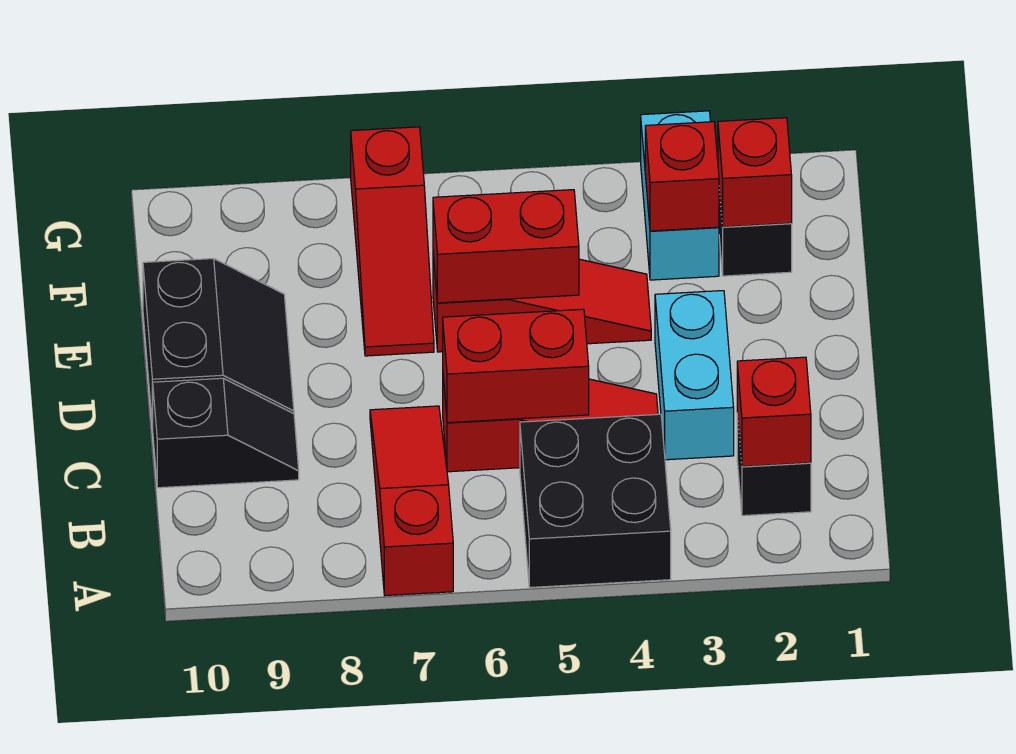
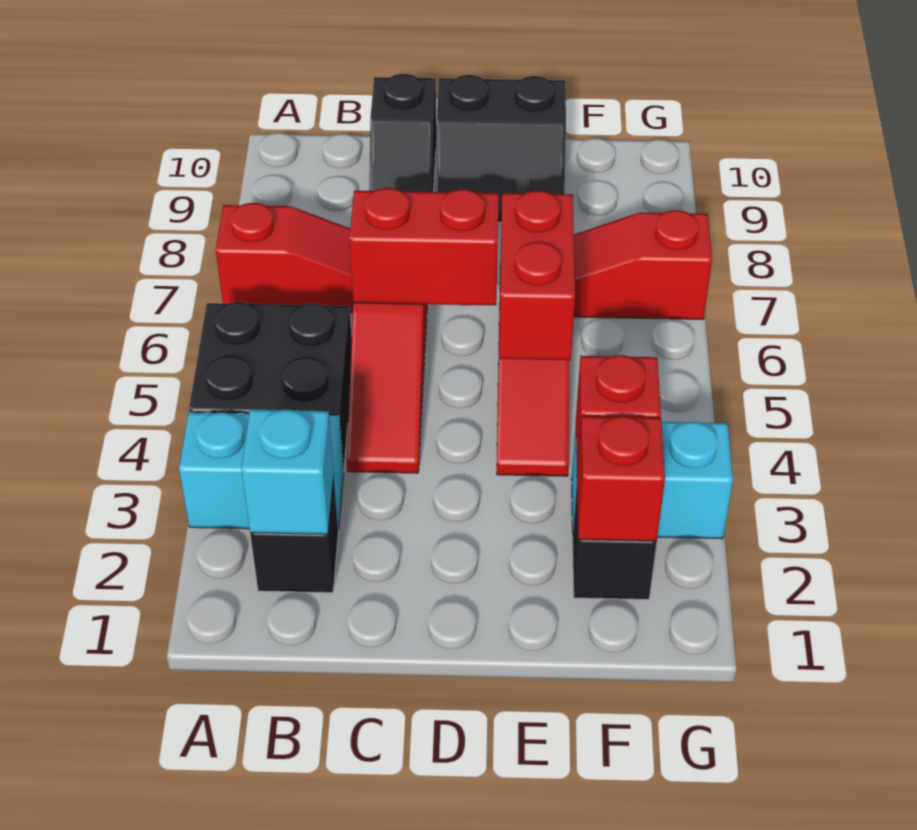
red 1x1 brick [737,357,811,467] -> cyan 1x1 brick [242,410,334,534]
cyan 1x2 brick [655,291,734,460] -> cyan 1x2 brick moved to [179,412,344,530]
red 1x2 brick [443,309,589,423] -> red 1x2 brick turned to [349,188,499,305]

